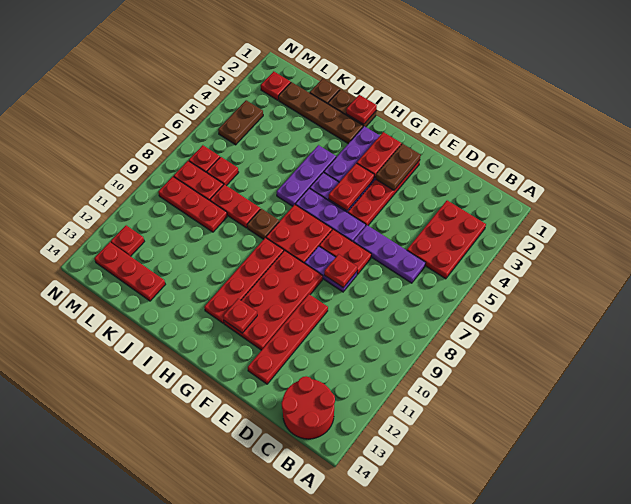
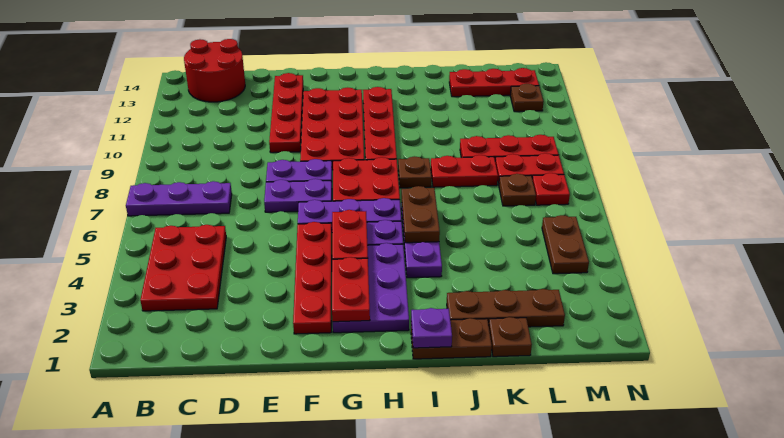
purple 1x3 plate [353,225,426,283] -> purple 1x3 plate moved to [126,181,232,216]
red 1x2 plate [319,229,371,274] -> purple 1x2 plate [264,179,332,212]
red 1x1 plate [324,254,357,288] -> none
brown 1x2 plate [376,144,421,190] -> brown 1x2 plate moved to [402,186,440,243]
red 1x1 plate [223,299,257,333] -> none
red 1x1 plate [346,95,377,124] -> purple 1x1 plate [411,308,452,348]
brown 1x4 plate [278,82,363,143] -> brown 1x3 plate [447,289,565,327]
red 1x1 plate [207,157,239,186] -> brown 1x1 plate [499,174,536,206]
red 1x1 plate [261,71,291,100] -> none
red 1x1 plate [111,225,144,256] -> brown 1x1 plate [510,84,544,112]

